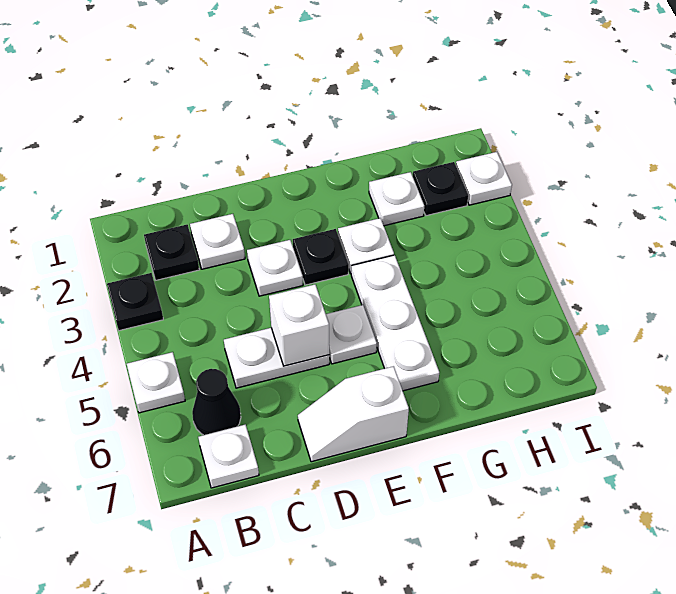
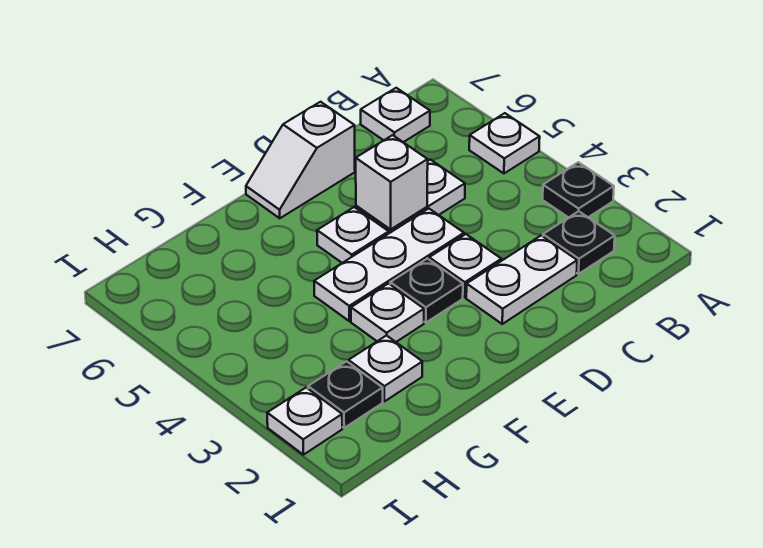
black 1x1 cone [192,369,241,435] -> none
white 1x1 plate [190,214,245,269] -> white 1x2 plate [466,236,577,324]
white 1x2 slope [298,366,409,462] -> white 1x2 slope turned to [246,102,355,218]
white 1x3 plate [351,255,439,391] -> white 1x3 plate turned to [314,209,464,321]

